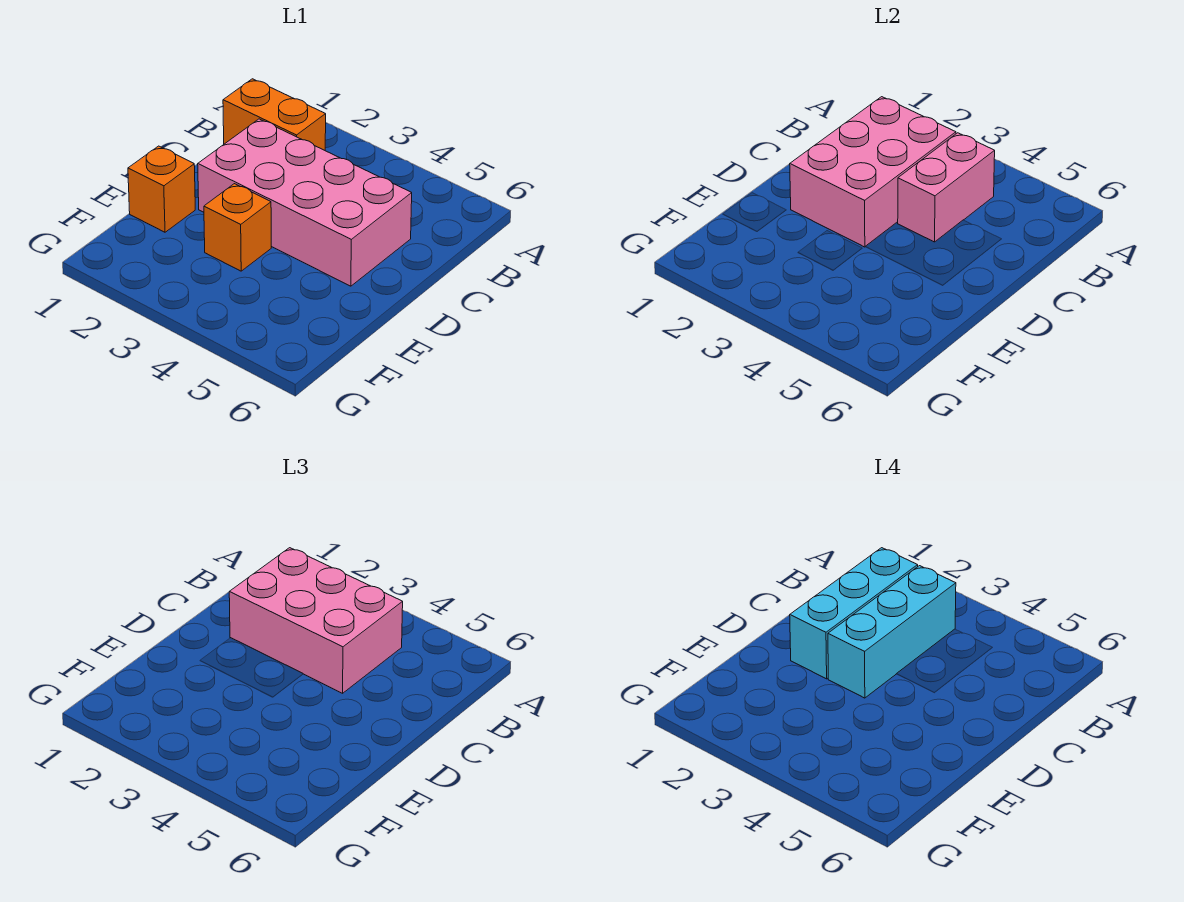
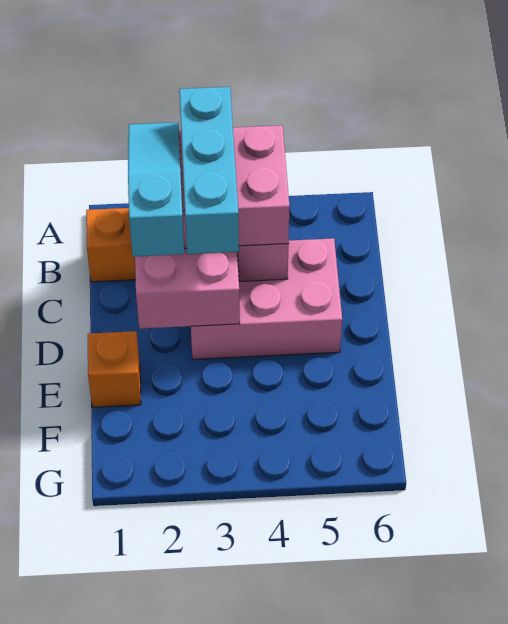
cyan 1x3 brick [790,548,918,679] -> cyan 1x3 slope [128,122,184,257]
pink 2x4 brick [198,119,412,286] -> pink 2x3 brick [191,238,342,359]
orange 1x1 brick [204,184,271,271] -> none

